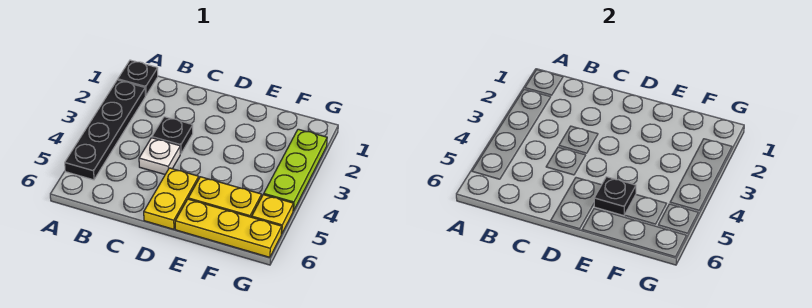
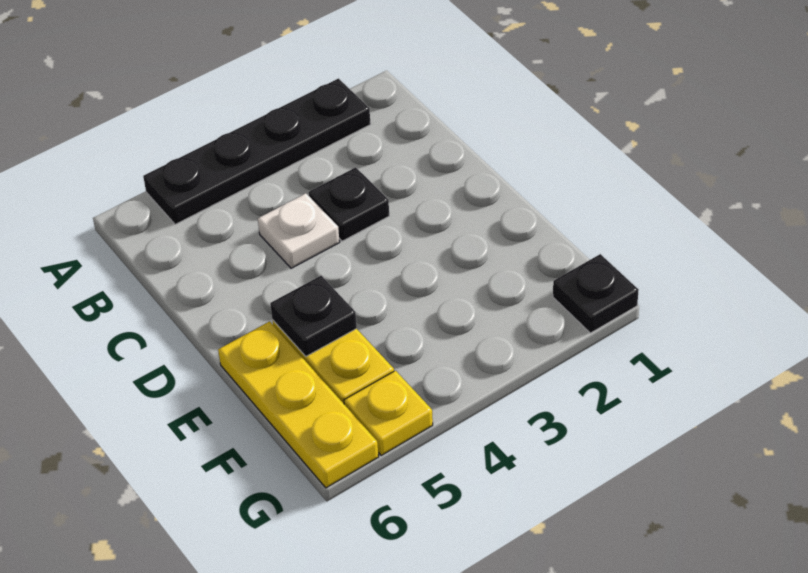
black 1x1 plate [118,60,158,96] -> black 1x1 plate moved to [553,254,638,333]
yellow 1x2 plate [144,168,199,229] -> none
lime 1x3 plate [264,129,327,211] -> none

